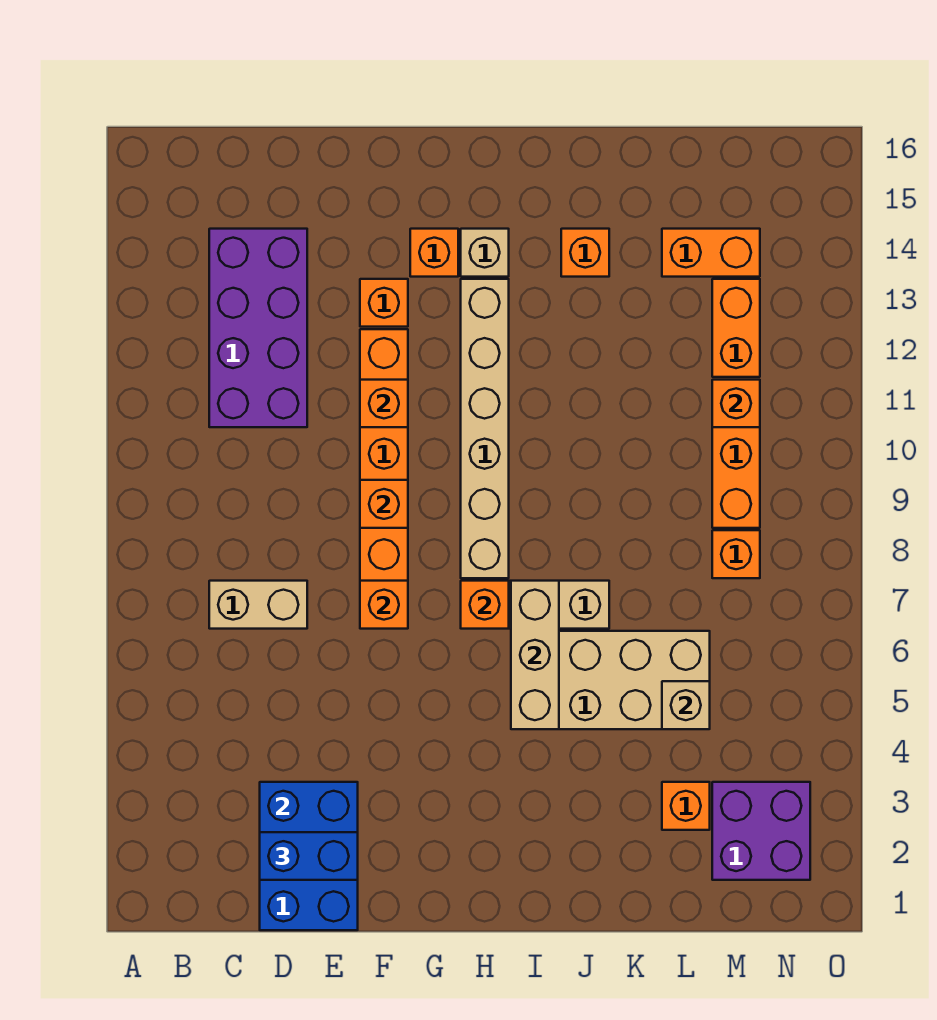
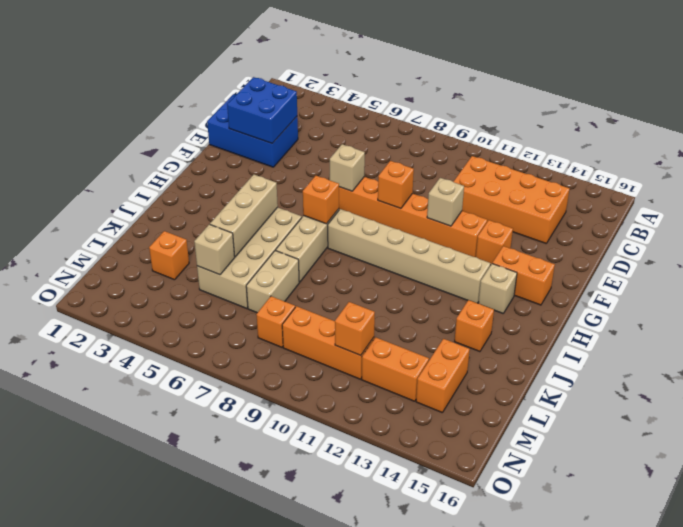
tan 1x2 brick [209,581,307,629] -> tan 1x2 brick moved to [246,251,299,313]
purple 2x4 brick [209,229,307,427] -> orange 2x4 brick [453,156,570,243]
blue 1x2 brick [260,832,358,880] -> none
orange 1x1 brick [360,581,408,629] -> tan 1x1 brick [330,144,365,191]
orange 1x1 brick [360,380,408,427] -> tan 1x1 brick [427,178,464,226]
orange 1x1 brick [410,229,458,277] -> orange 1x2 brick [492,246,555,305]
tan 1x3 brick [511,581,559,729] -> tan 1x3 brick turned to [210,175,278,257]
purple 2x2 brick [712,782,810,880] -> none

